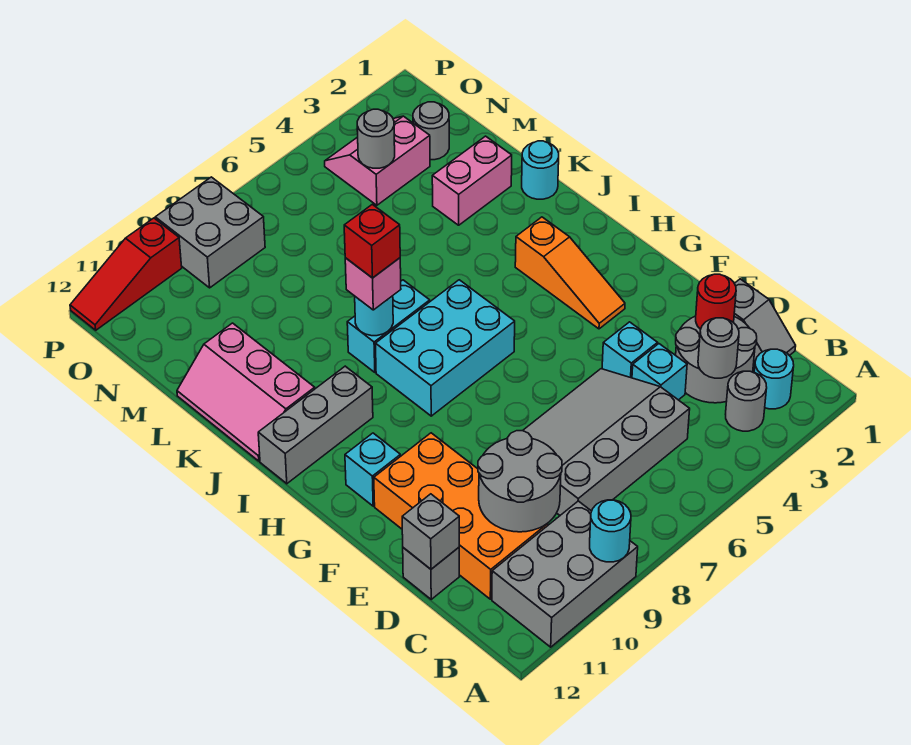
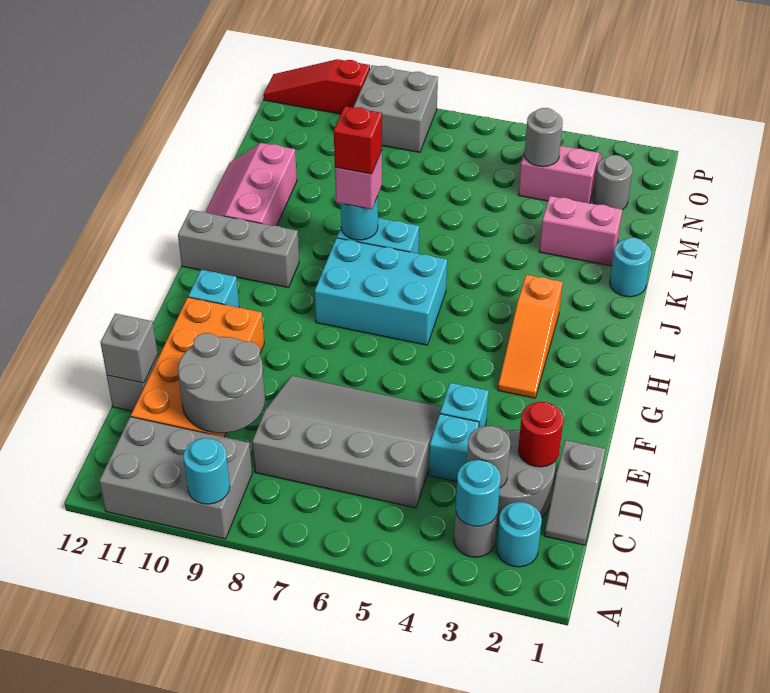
none -> cyan 1x1 round brick [456,460,501,526]

